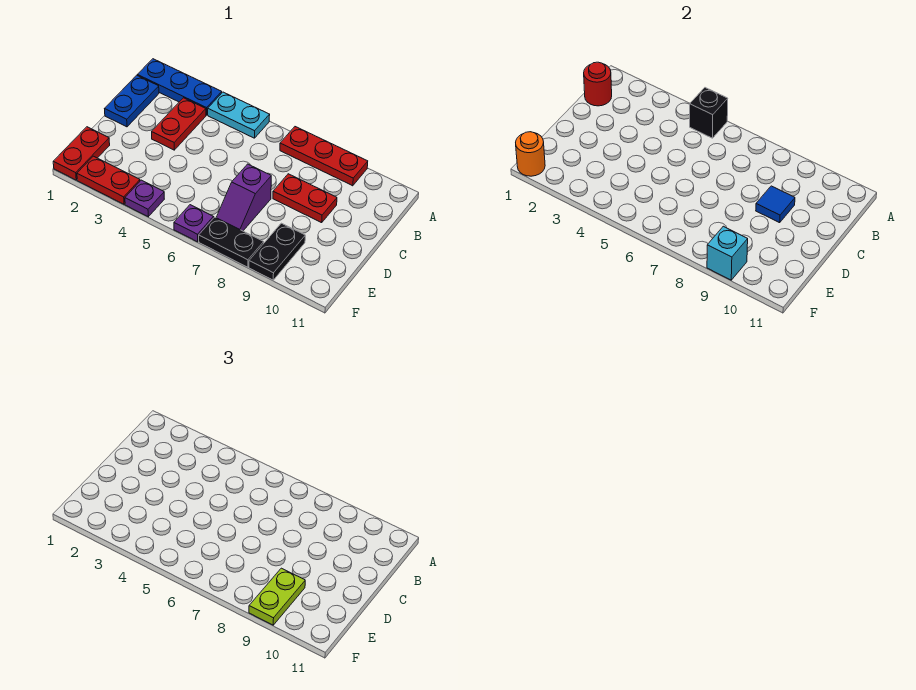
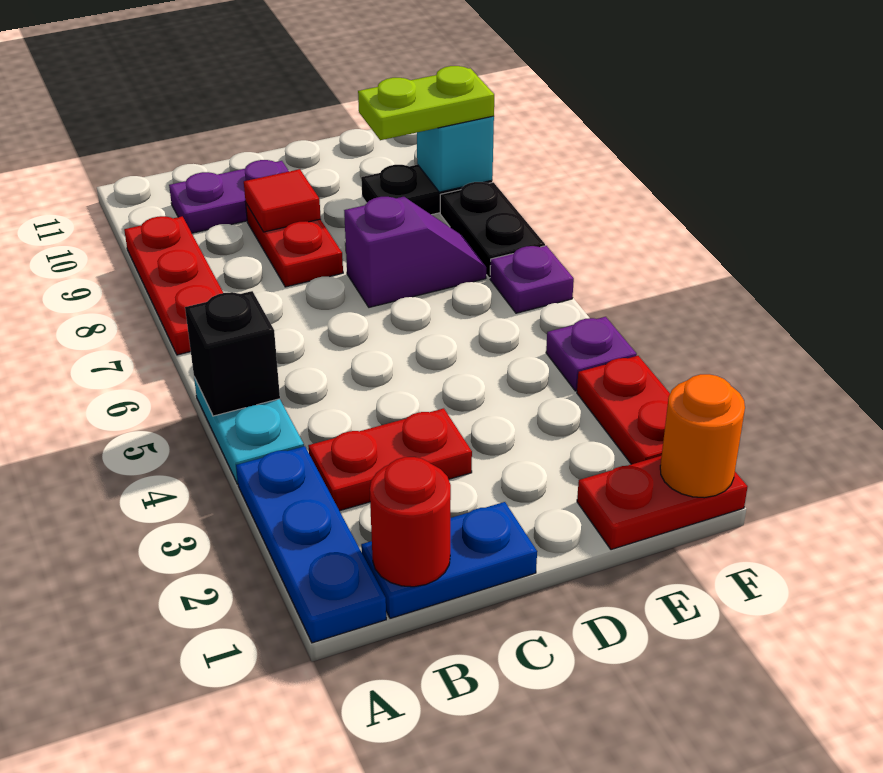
none -> purple 1x2 plate [169,160,289,233]
blue 1x1 tile [756,186,795,223] -> red 1x1 tile [244,169,321,232]

